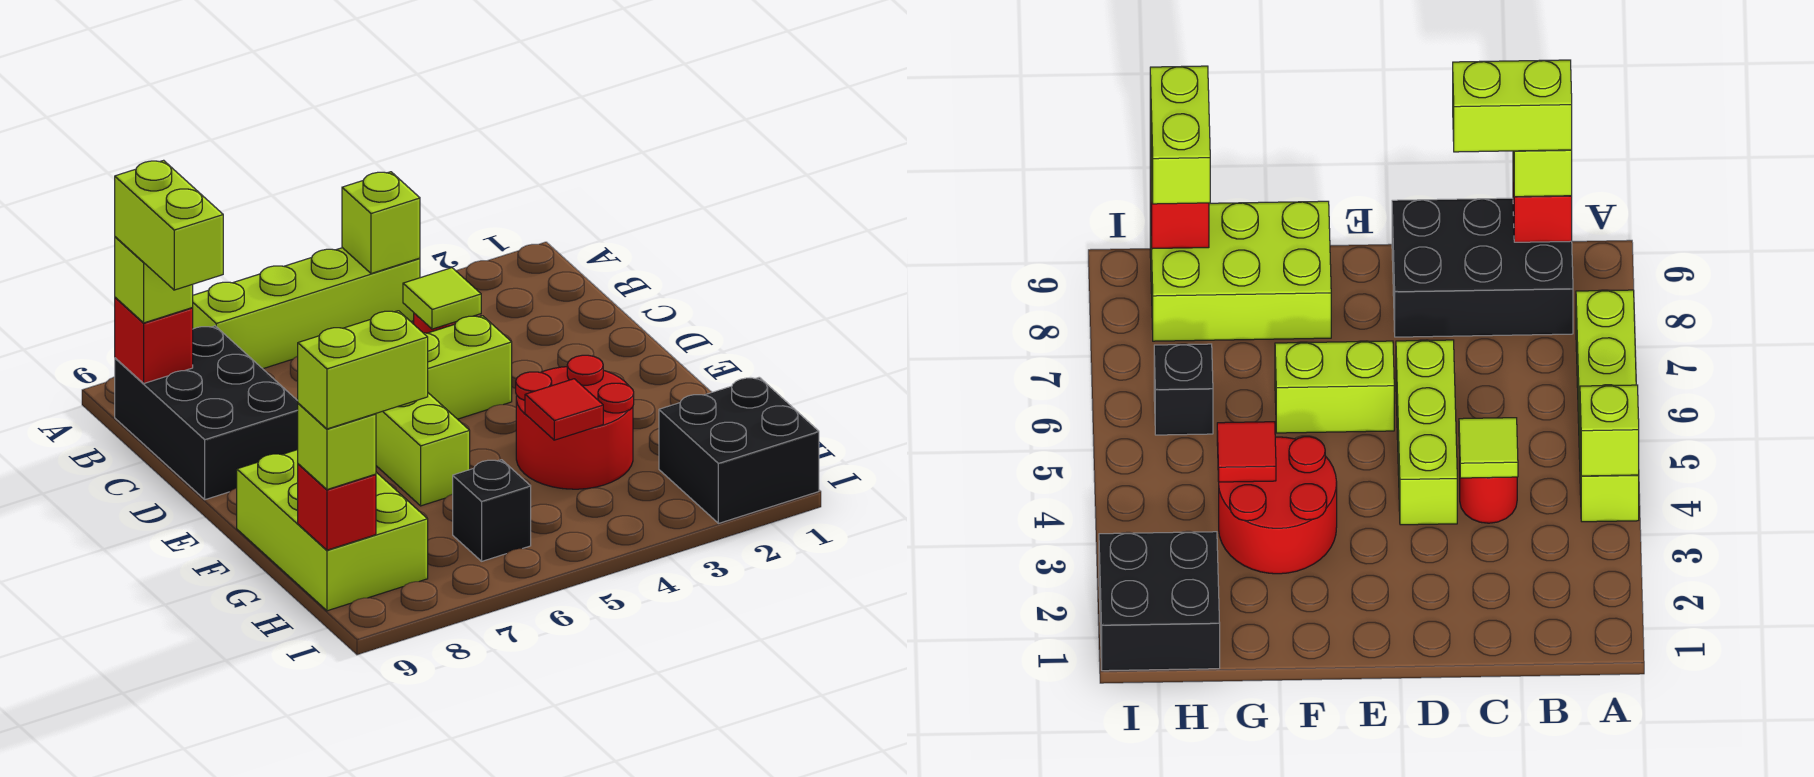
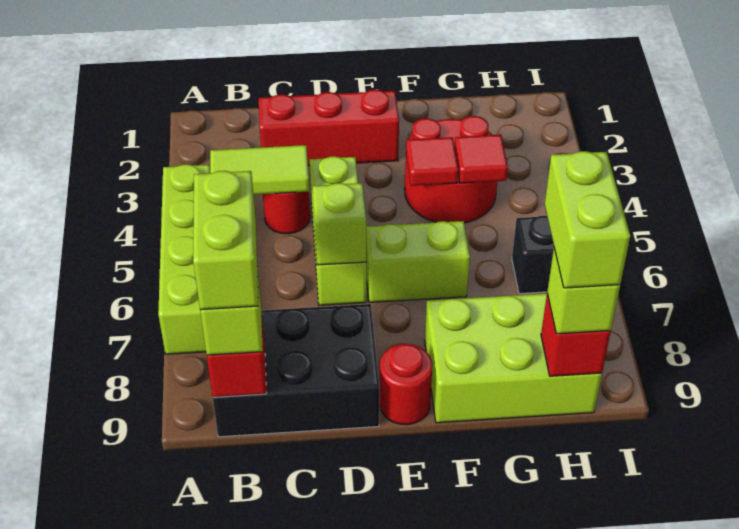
lime 1x1 brick [342,172,420,274] -> lime 1x1 brick moved to [313,183,366,265]
lime 1x2 brick [115,160,223,290] -> lime 1x2 brick turned to [193,171,258,310]
none -> red 1x3 brick [259,90,399,166]
lime 1x1 tile [403,268,481,329] -> lime 1x2 tile [210,145,309,195]
none -> red 1x1 round brick [380,344,433,425]
none -> red 1x1 tile [406,137,458,186]
black 2x2 brick [659,377,819,523] -> none

